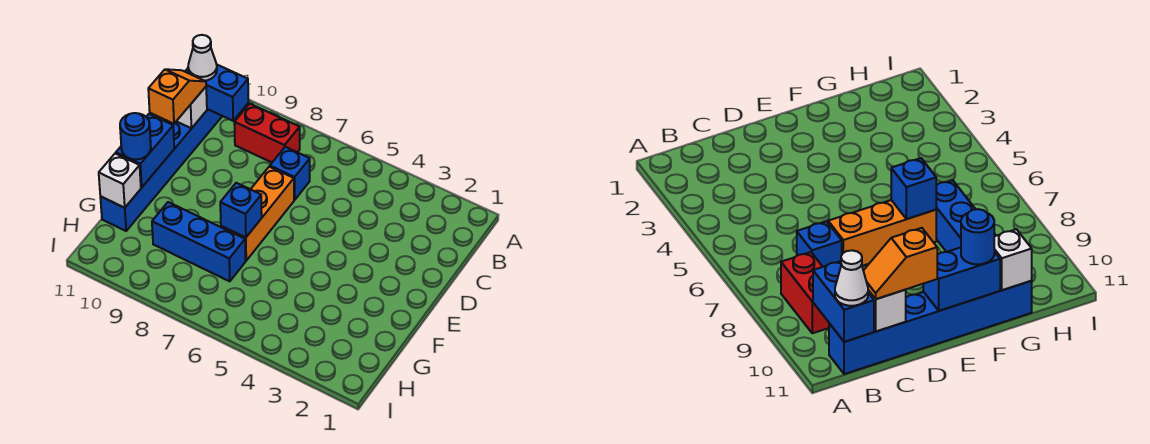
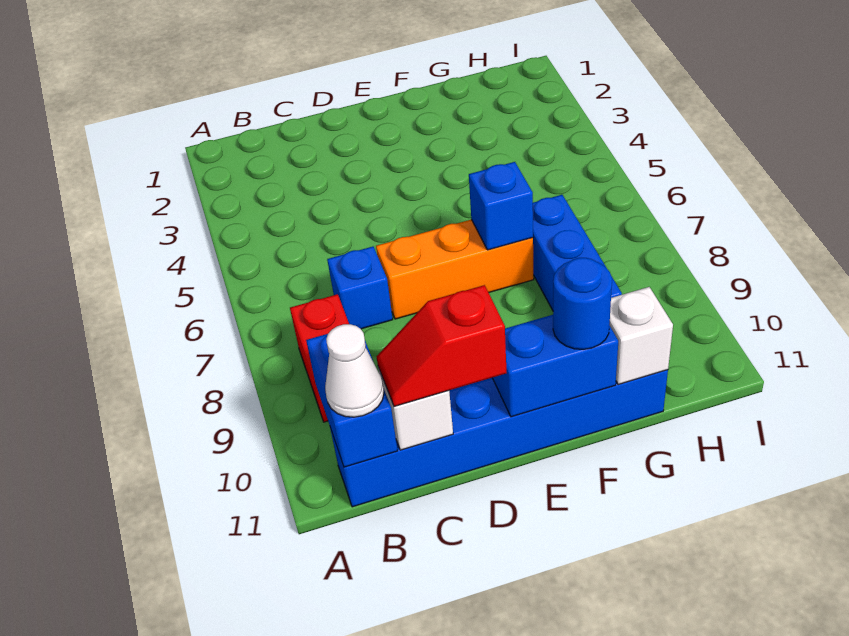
orange 1x2 slope [148,69,206,124] -> red 1x2 slope [376,285,507,407]

